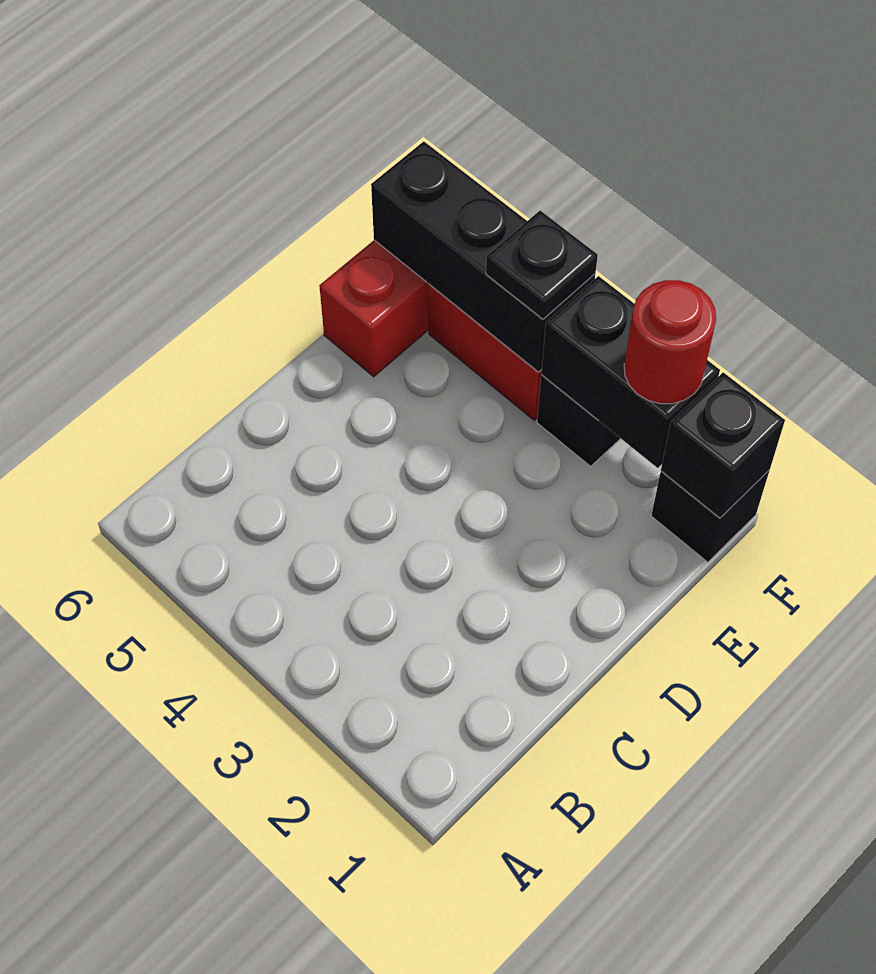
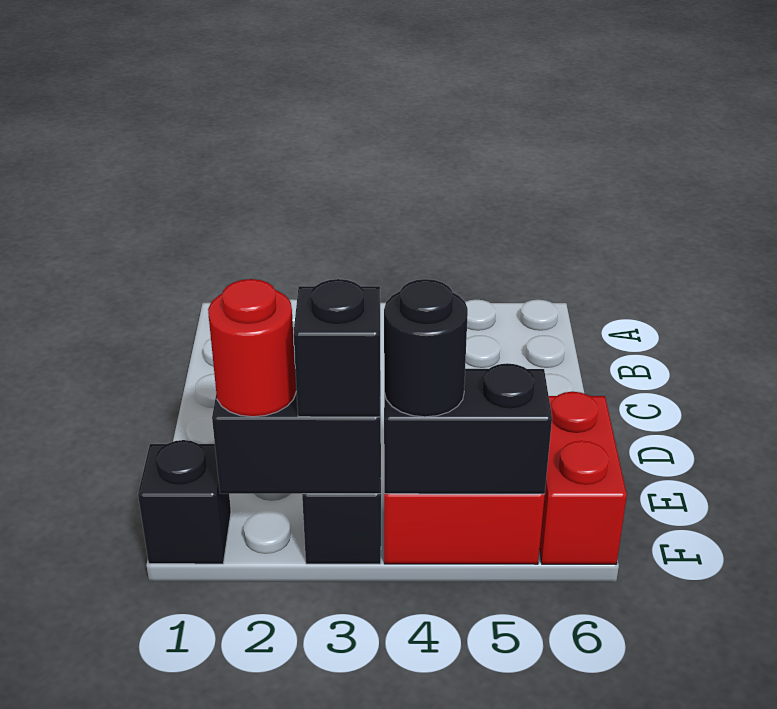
black 1x1 brick [661,372,785,518] -> black 1x1 brick moved to [293,279,380,417]
black 1x3 brick [371,141,595,372] -> black 1x2 brick [384,363,552,494]
black 1x1 plate [486,211,598,319] -> black 1x1 round brick [384,279,468,417]

